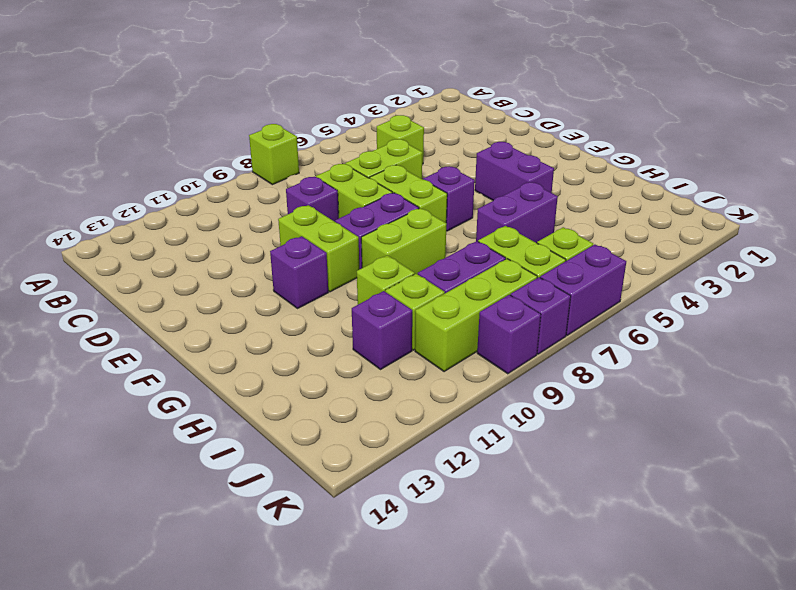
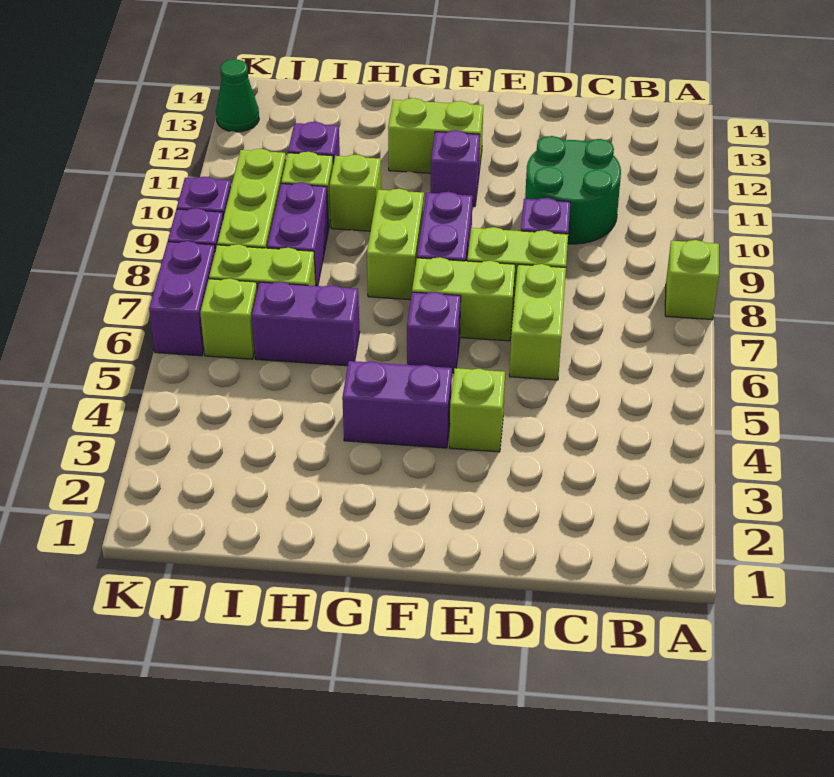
lime 1x1 brick [377,115,424,164] -> lime 1x1 brick moved to [450,368,505,452]
none -> green 2x2 round brick [525,136,621,244]
lime 1x2 brick [278,205,359,292] -> lime 1x2 brick moved to [388,98,483,173]
purple 1x2 brick [476,182,558,243] -> purple 1x2 brick turned to [252,282,360,366]
none -> green 1x1 cone [216,59,259,132]

